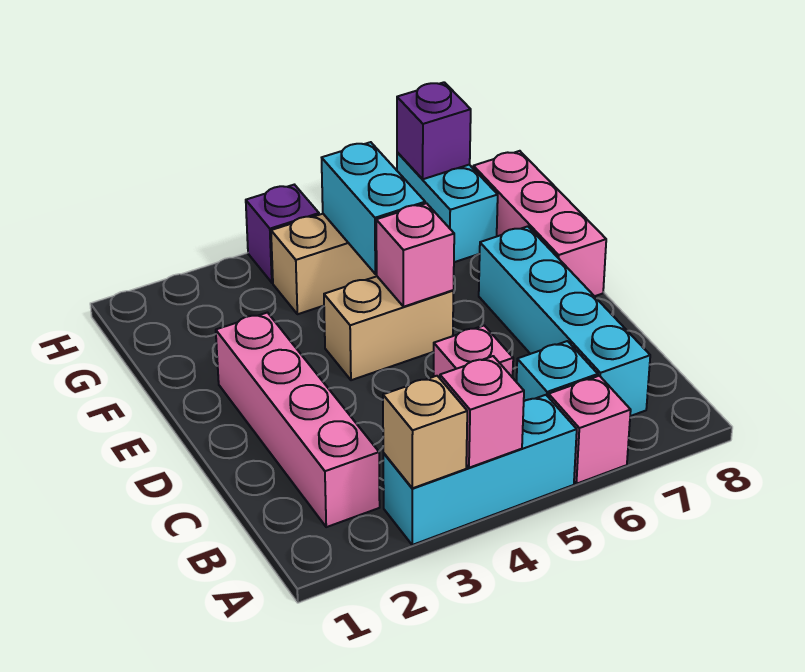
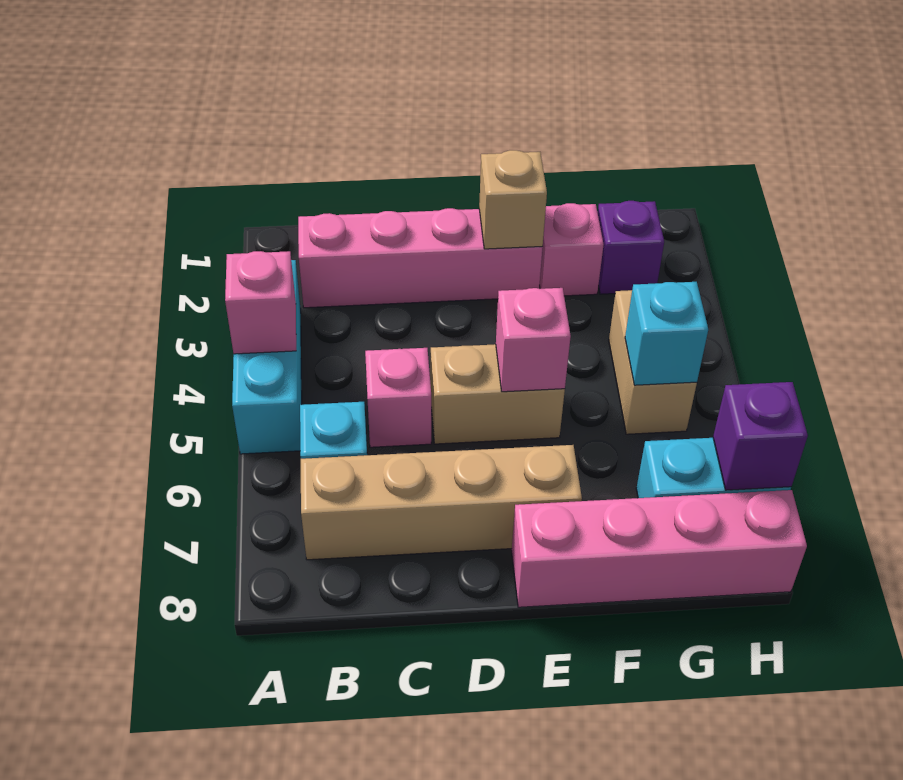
tan 1x1 brick [383,376,467,488] -> tan 1x1 brick moved to [479,150,547,249]
pink 1x1 brick [549,376,631,484] -> pink 1x1 brick moved to [540,203,604,296]
cyan 1x4 brick [479,226,650,416] -> tan 1x4 brick [301,445,582,560]
tan 1x2 brick [324,276,453,380] -> tan 1x2 brick turned to [431,344,565,444]
pink 1x3 brick [473,151,606,296] -> pink 1x4 brick [512,490,807,607]
cyan 1x2 brick [322,142,425,274] -> cyan 1x1 brick [625,282,708,385]
purple 1x1 brick [246,185,319,283] -> purple 1x1 brick moved to [598,201,664,294]

